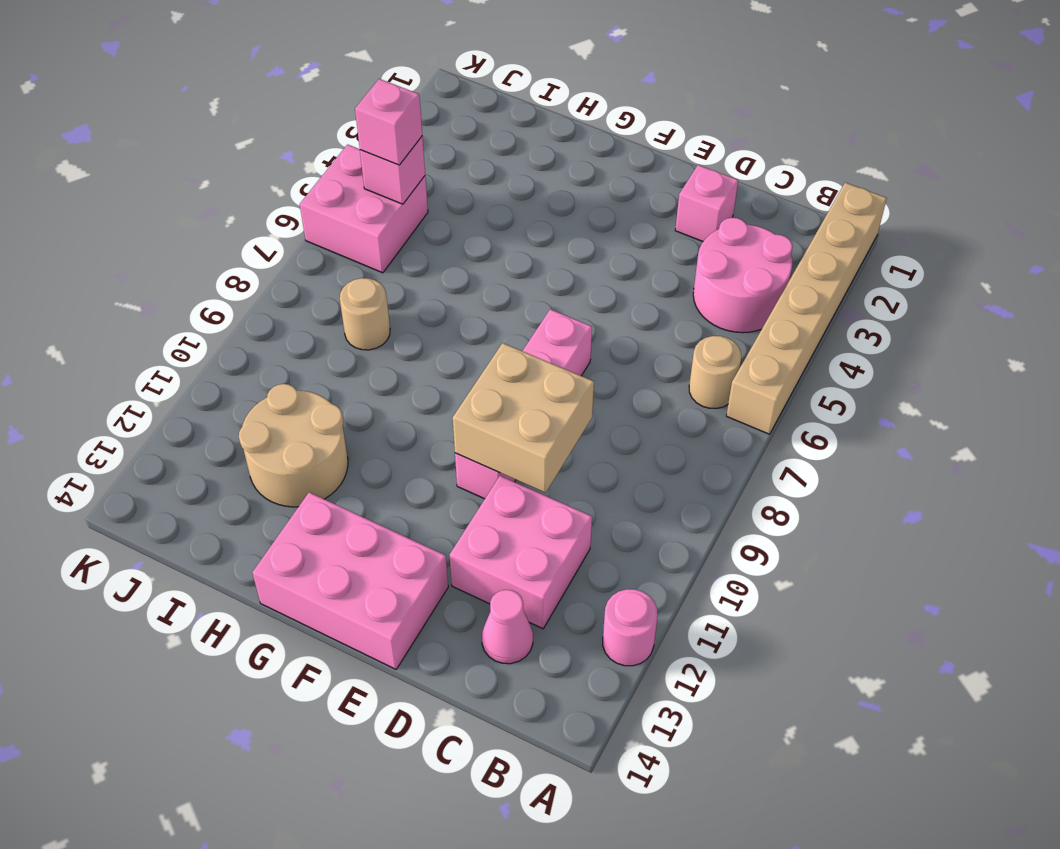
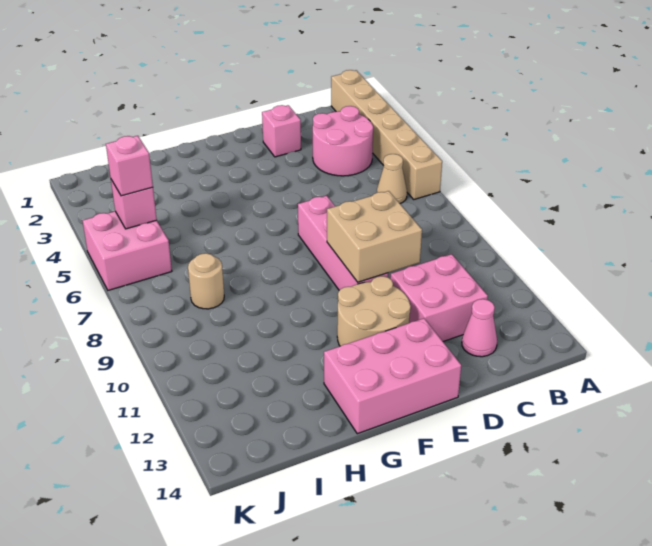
pink 1x1 round brick [603,589,658,666] -> none
tan 1x1 round brick [689,336,741,408] -> tan 1x1 cone [377,154,407,203]
tan 2x2 round brick [239,384,348,507] -> tan 2x2 round brick moved to [337,276,411,346]

